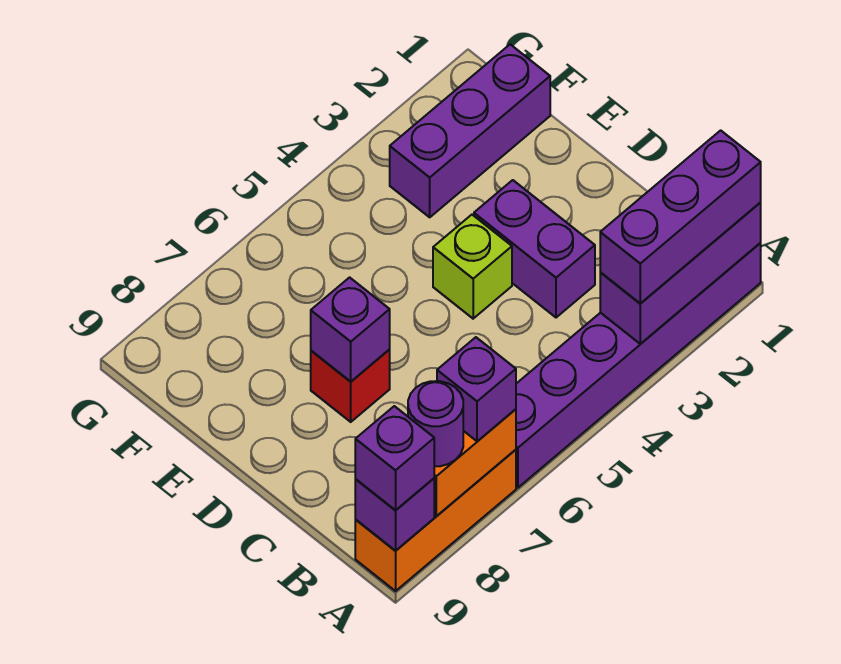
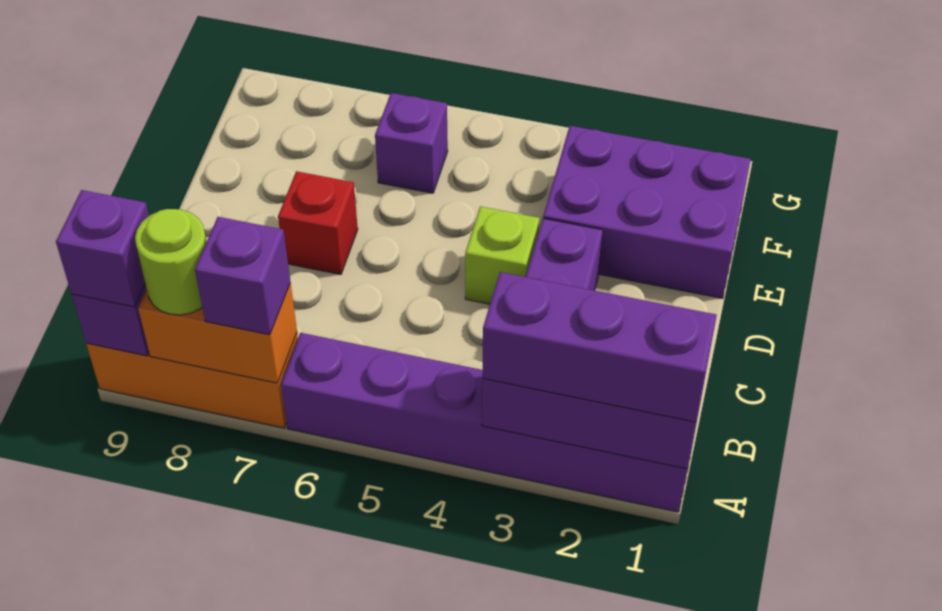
purple 1x1 round brick [408,381,463,466] -> lime 1x1 round brick [135,209,206,315]
purple 1x1 brick [311,277,390,382] -> purple 1x1 brick moved to [375,93,448,193]
purple 1x3 brick [390,44,550,217] -> purple 2x3 brick [543,126,751,298]

